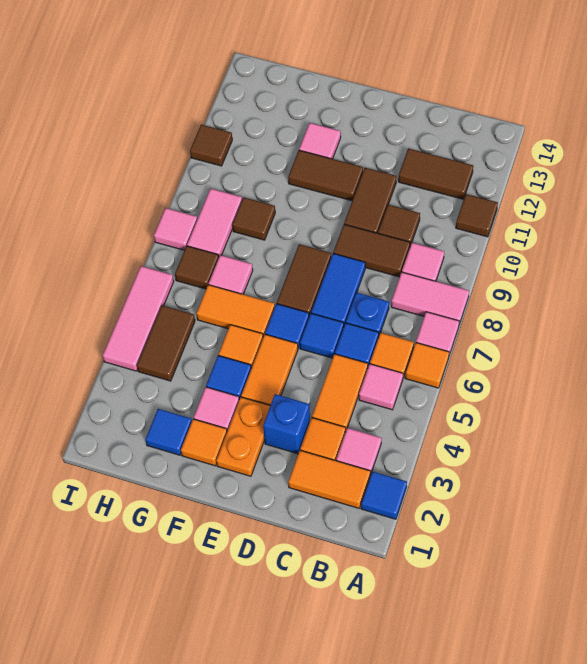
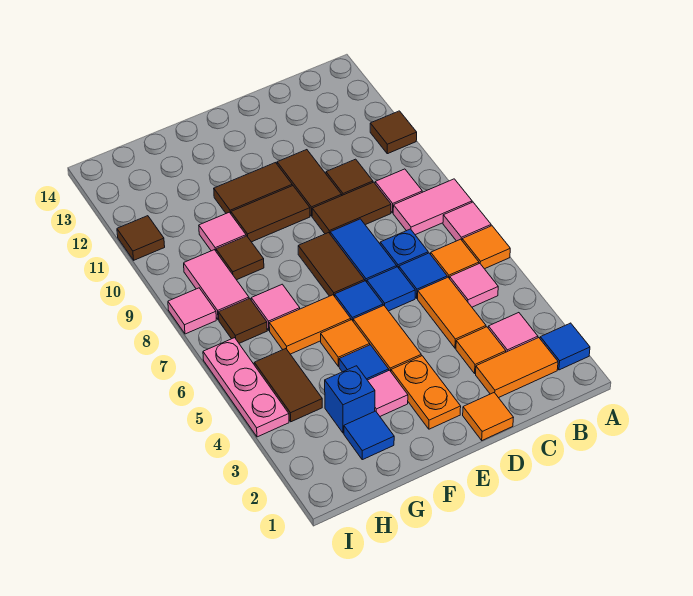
brown 1x2 tile [398,148,473,199] -> brown 1x2 tile moved to [231,186,310,242]
blue 1x1 brick [263,394,310,454] -> blue 1x1 brick moved to [325,366,375,433]
orange 1x1 tile [181,419,227,466] -> orange 1x1 tile moved to [463,393,513,440]
pink 1x1 tile [299,123,341,159] -> pink 1x1 tile moved to [199,212,246,251]
pink 1x3 tile [103,266,174,371] -> pink 1x3 plate [203,338,289,437]

